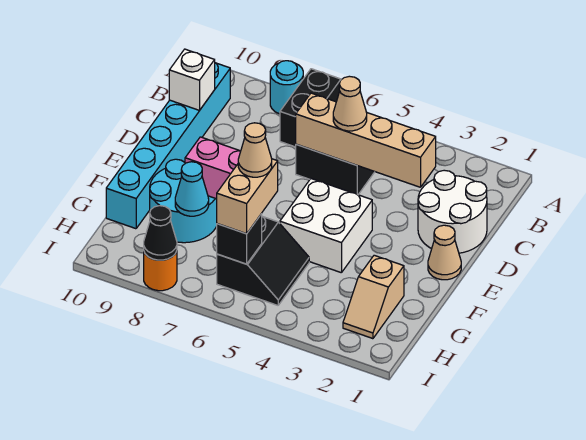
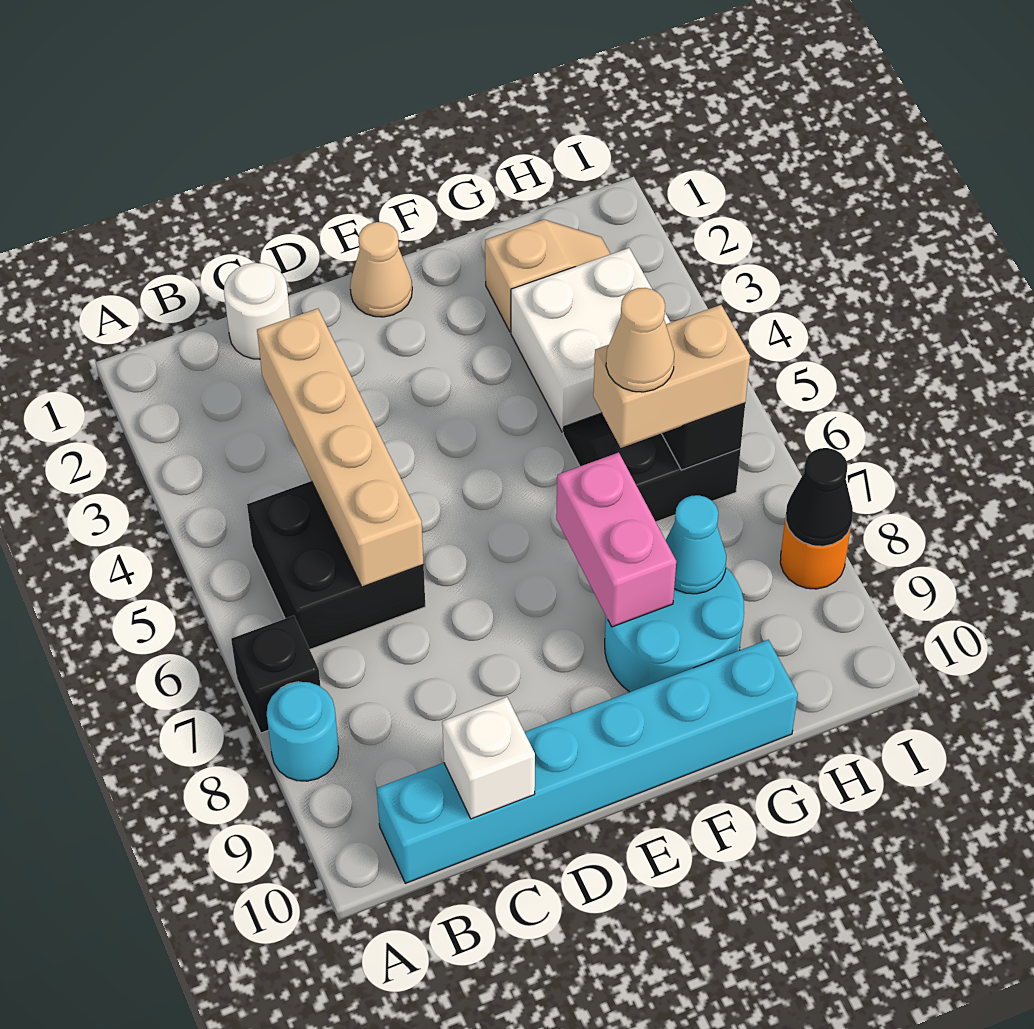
black 1x2 brick [280,69,341,147] -> black 1x1 brick [231,616,320,733]
white 2x2 round brick [418,170,487,253] -> white 1x1 round brick [224,263,290,359]
tan 1x1 cone [333,76,367,131] -> none
white 2x2 brick [280,179,372,273] -> white 2x2 brick moved to [511,248,671,432]

